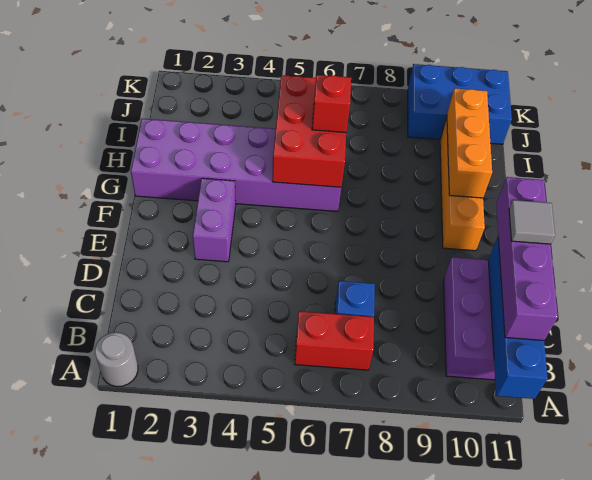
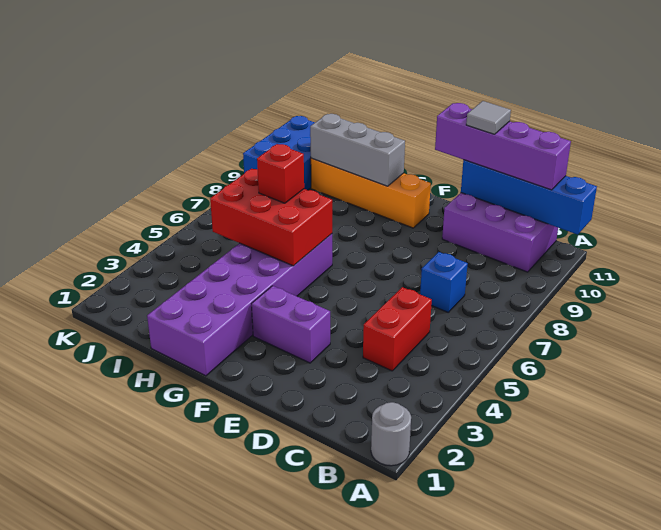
red 1x2 brick [295,311,374,370] -> red 1x2 brick moved to [363,287,432,371]
orange 1x3 brick [447,88,492,198] -> grey 1x3 brick [310,114,405,186]

